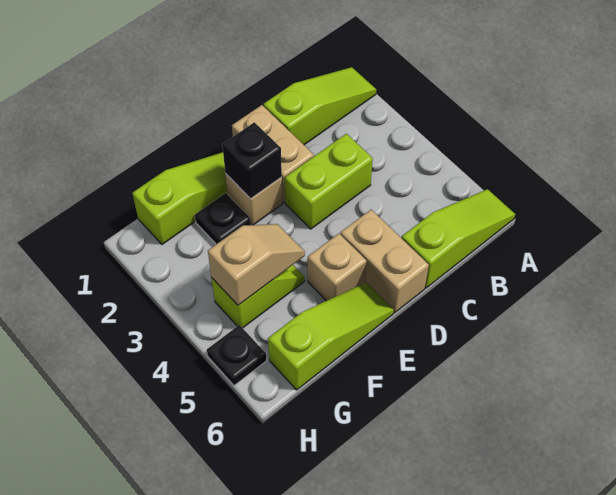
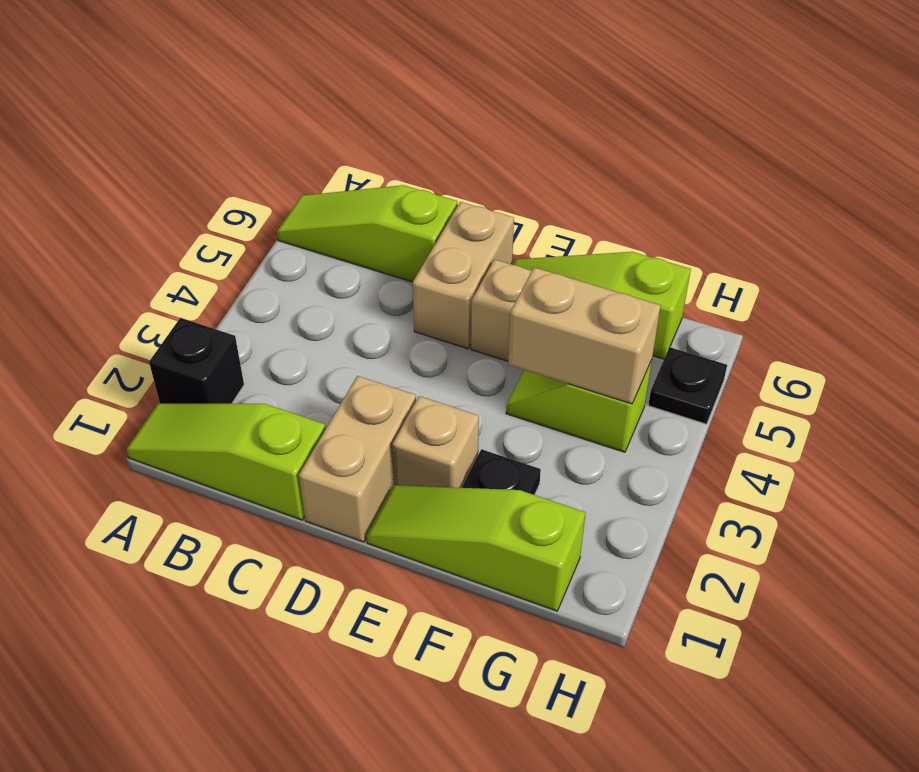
lime 1x2 brick [285,134,373,229] -> none
black 1x1 brick [222,122,282,199] -> black 1x1 brick moved to [149,318,244,404]
tan 1x2 slope [208,224,305,305] -> tan 1x2 brick [508,267,661,404]

